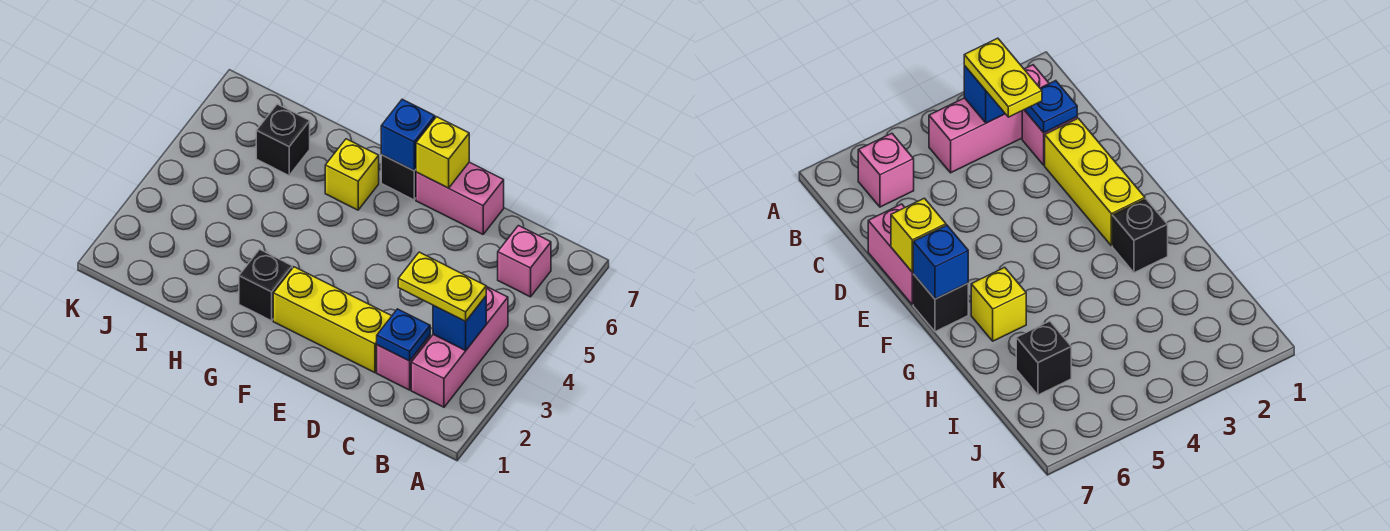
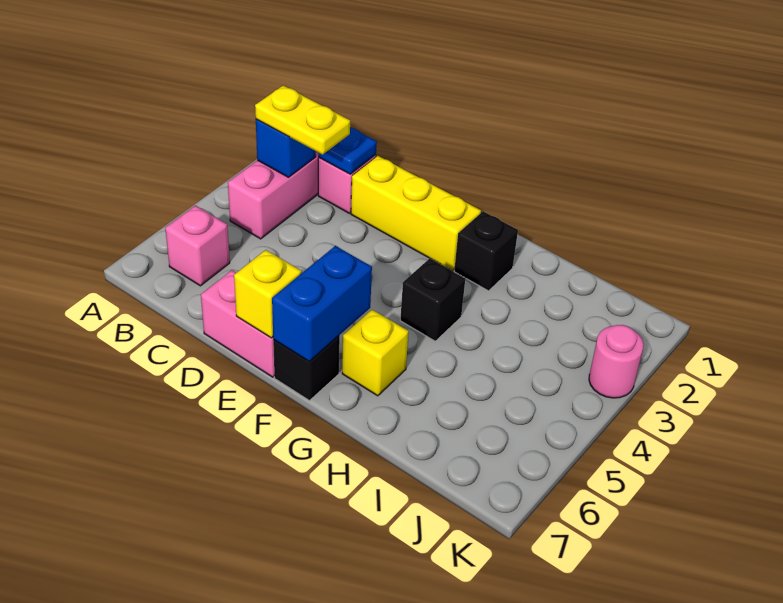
blue 1x1 brick [381,99,435,171] -> blue 1x2 brick [272,246,372,362]
black 1x1 brick [256,104,310,175] -> black 1x1 brick moved to [400,258,465,341]
none -> pink 1x1 round brick [589,325,644,398]

